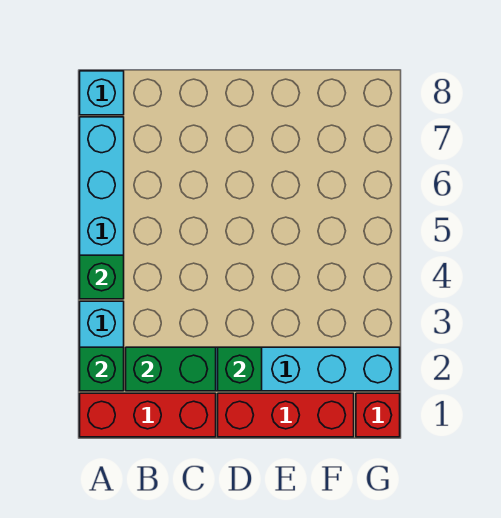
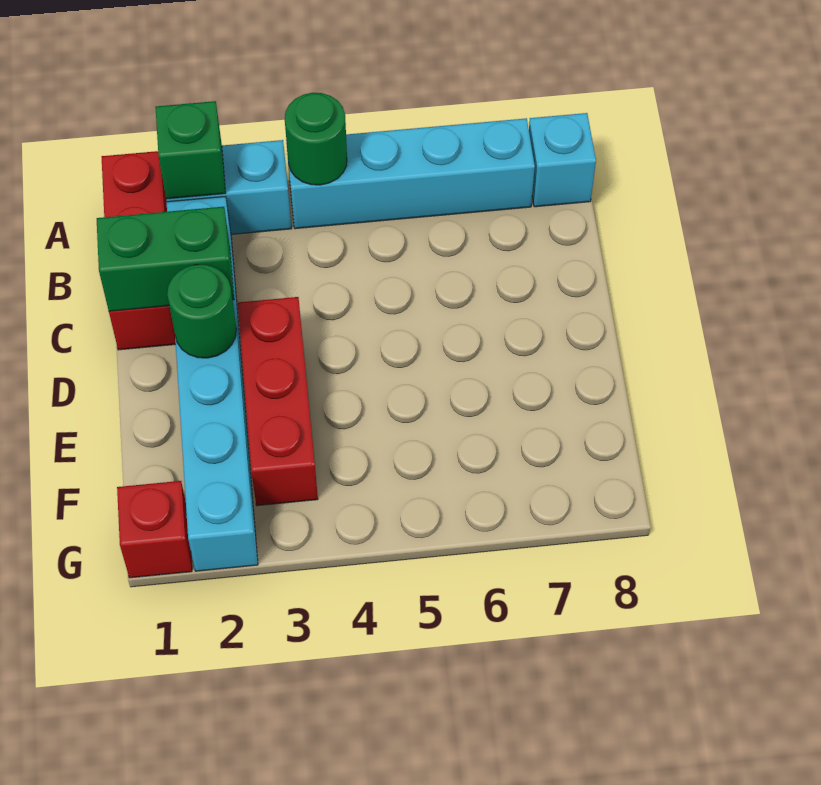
green 1x1 brick [80,255,124,299] -> green 1x1 round brick [285,93,347,185]
green 1x2 brick [126,347,216,391] -> green 1x2 brick turned to [97,207,234,311]
red 1x3 brick [218,393,354,437] -> red 1x3 brick moved to [238,297,318,506]
green 1x1 brick [218,347,262,391] -> green 1x1 round brick [167,264,237,358]

